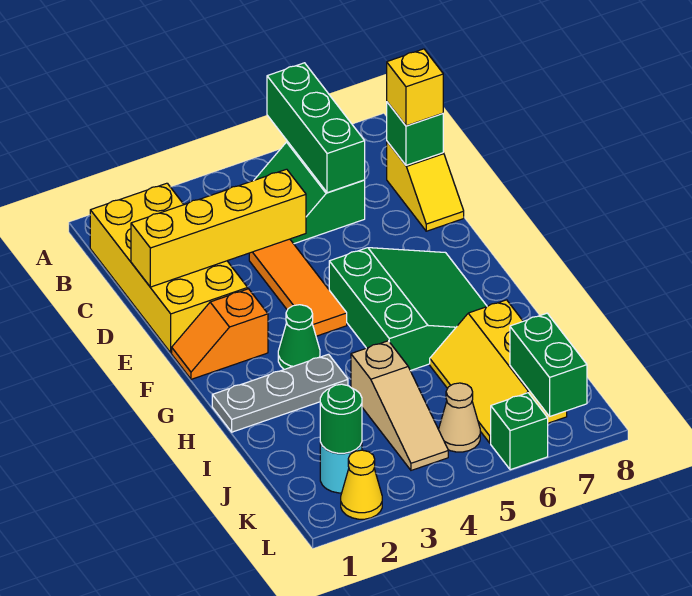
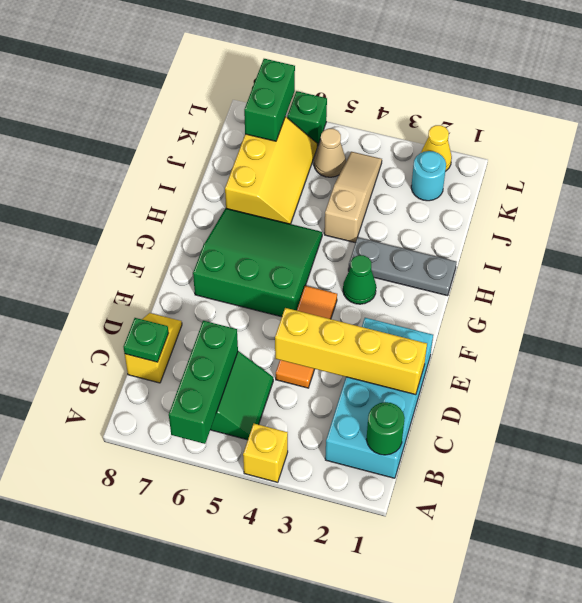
yellow 2x4 brick [90,183,248,353] -> cyan 2x4 brick [325,318,433,478]
green 1x1 brick [387,102,443,165] -> green 1x1 plate [124,318,168,362]
yellow 1x1 brick [387,49,443,126] -> yellow 1x1 brick moved to [243,424,288,482]
orange 1x2 slope [172,289,268,379] -> none
green 3x3 slope [329,248,487,371] -> green 3x3 slope turned to [193,208,322,317]
green 1x1 round brick [320,384,362,453] -> green 1x1 round brick moved to [366,402,405,455]

